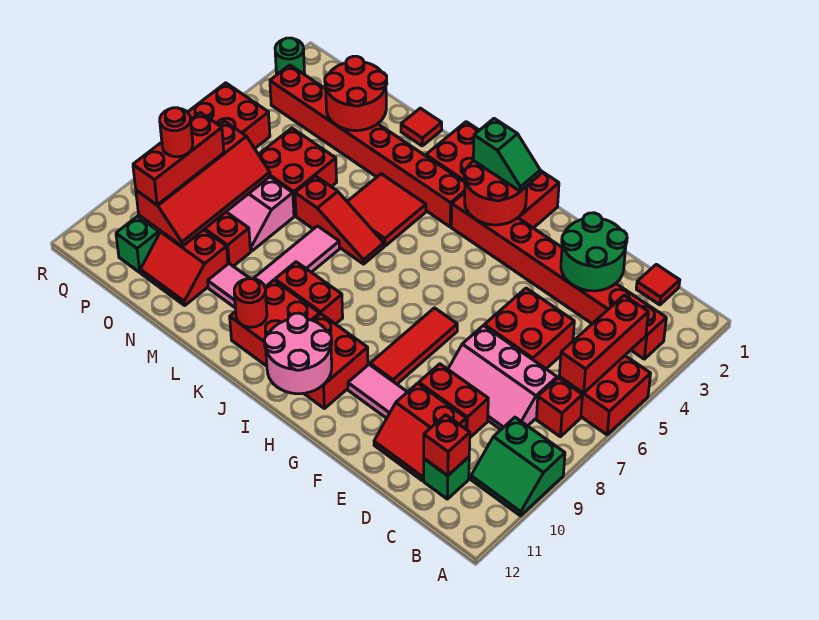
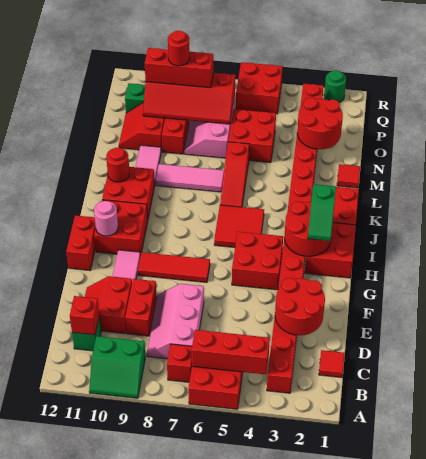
green 2x2 slope [471,417,565,516] -> green 2x2 slope turned to [89,336,145,398]
green 2x2 round brick [561,213,627,291] -> red 2x2 round brick [275,278,325,335]
red 2x2 brick [484,288,574,369] -> red 2x2 brick moved to [232,232,283,290]
pink 2x2 round brick [265,313,332,394] -> pink 1x1 round brick [94,201,118,236]
red 1x2 brick [275,262,343,324] -> red 1x2 brick moved to [66,215,96,270]
red 2x2 tile [347,174,426,246] -> red 2x2 tile moved to [214,205,264,247]

